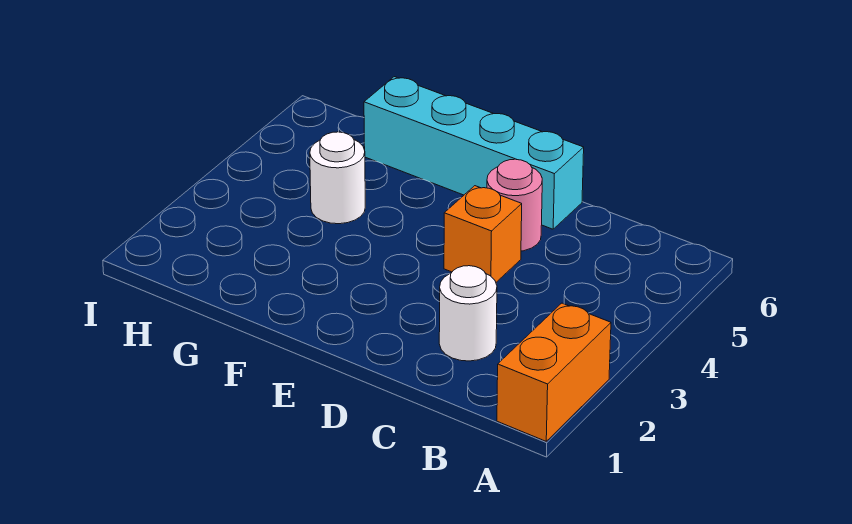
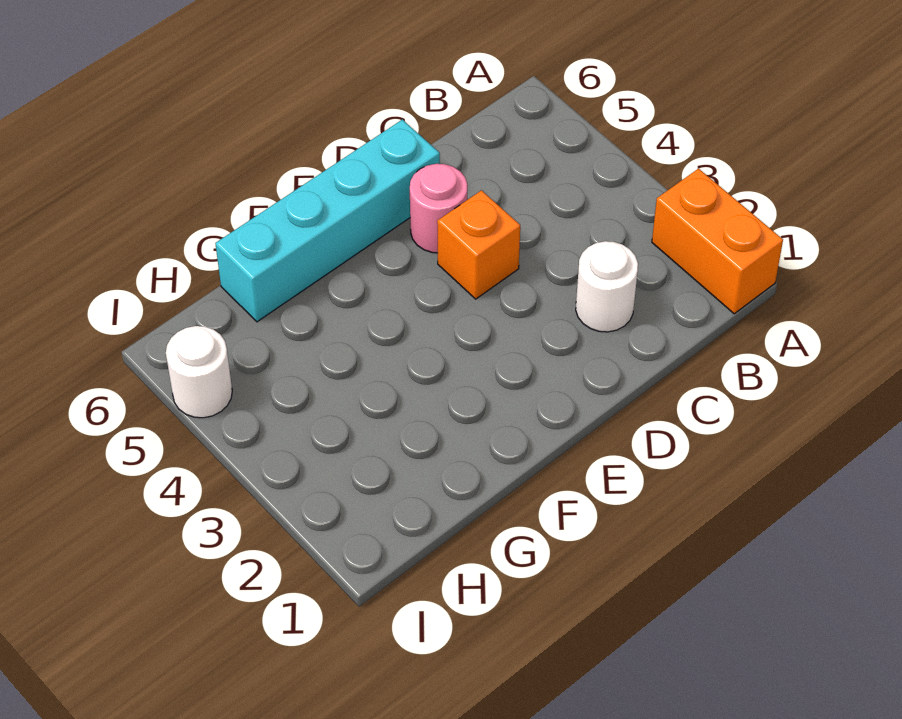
white 1x1 round brick [310,132,365,224] -> white 1x1 round brick moved to [166,326,232,418]

